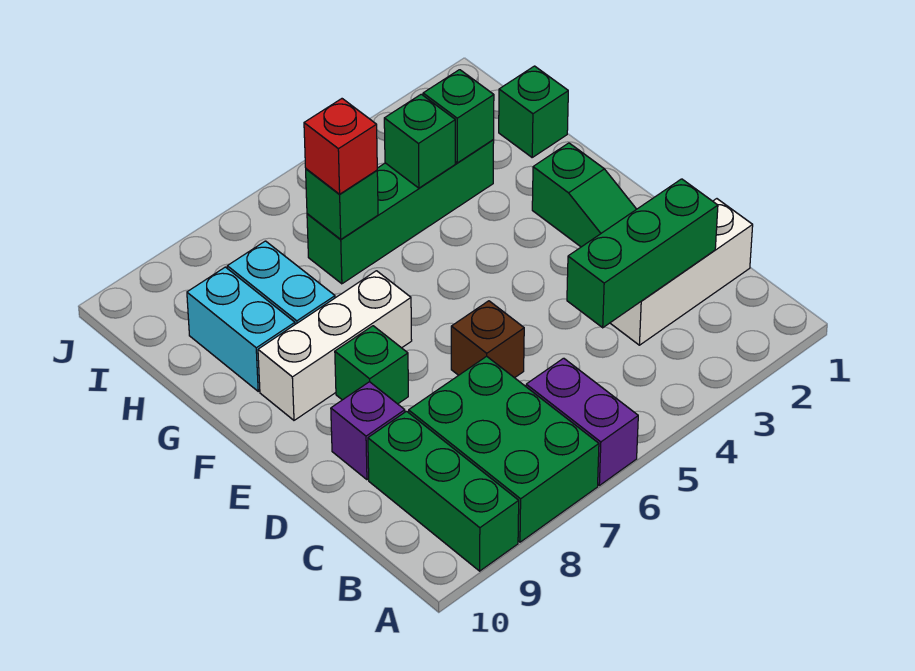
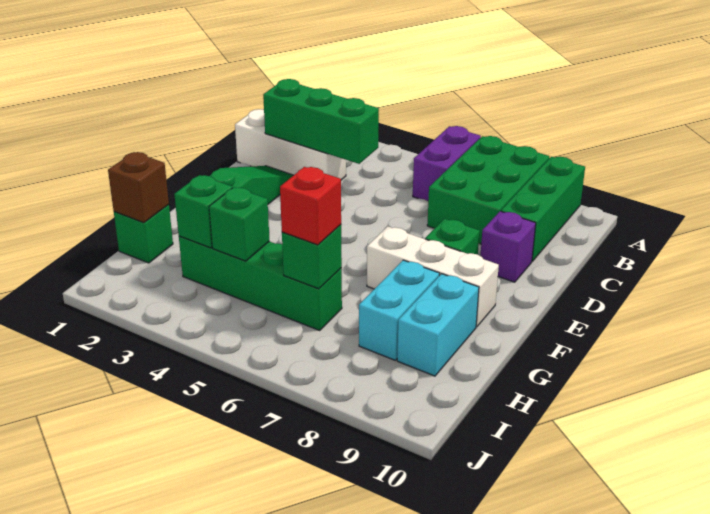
brown 1x1 brick [451,301,524,378] -> brown 1x1 brick moved to [108,152,169,223]

